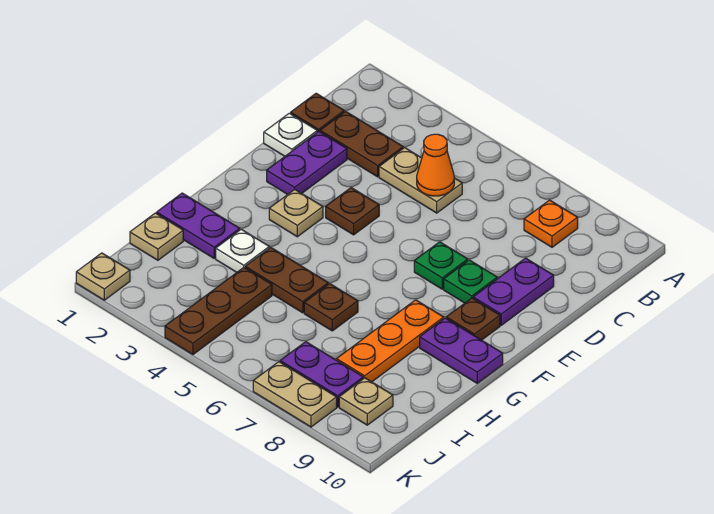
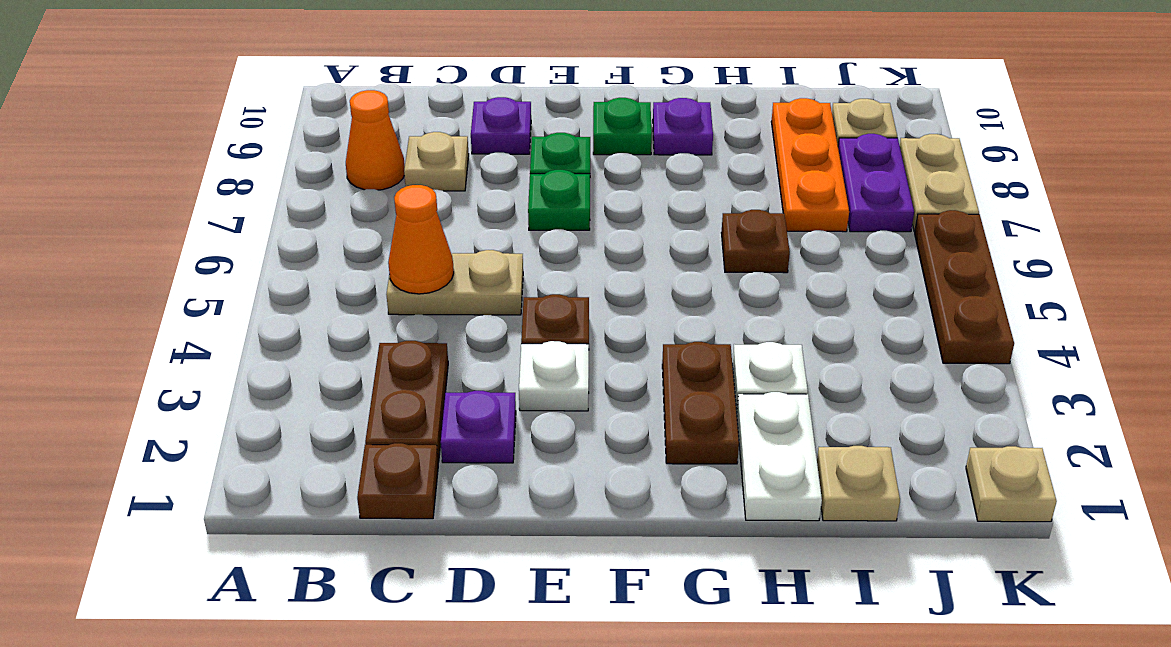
orange 1x1 plate [524,200,578,247] -> orange 1x1 cone [346,90,405,190]
tan 1x2 plate [379,148,462,213] -> tan 1x2 plate turned to [386,250,523,315]
white 1x1 plate [264,113,317,156] -> white 1x1 plate moved to [519,341,589,411]
purple 1x2 plate [267,132,347,194] -> purple 1x1 plate [441,391,516,463]
purple 1x2 plate [473,258,554,325] -> purple 1x1 plate [471,97,531,154]
tan 1x1 plate [269,189,323,237] -> tan 1x1 plate moved to [404,132,469,191]
brown 1x1 plate [446,298,500,340] -> green 1x1 plate [593,98,652,155]
orange 1x3 plate [337,300,444,382] -> orange 1x3 plate turned to [771,98,849,232]
purple 1x2 plate [420,318,503,383] -> purple 1x1 plate [653,98,713,155]
purple 1x2 plate [157,193,240,258] -> white 1x2 plate [737,392,822,521]
brown 1x2 plate [245,247,328,313] -> brown 1x2 plate moved to [662,342,739,464]
brown 1x3 plate [165,268,272,355] -> brown 1x3 plate turned to [915,210,1014,364]

